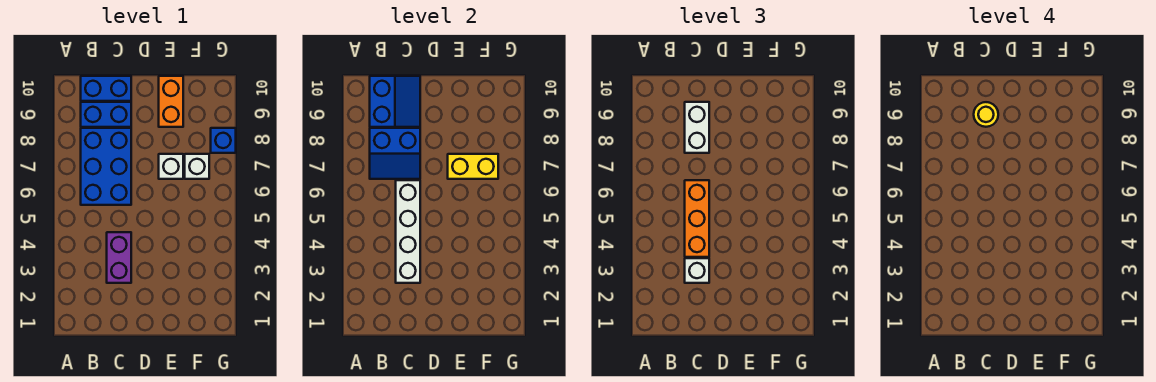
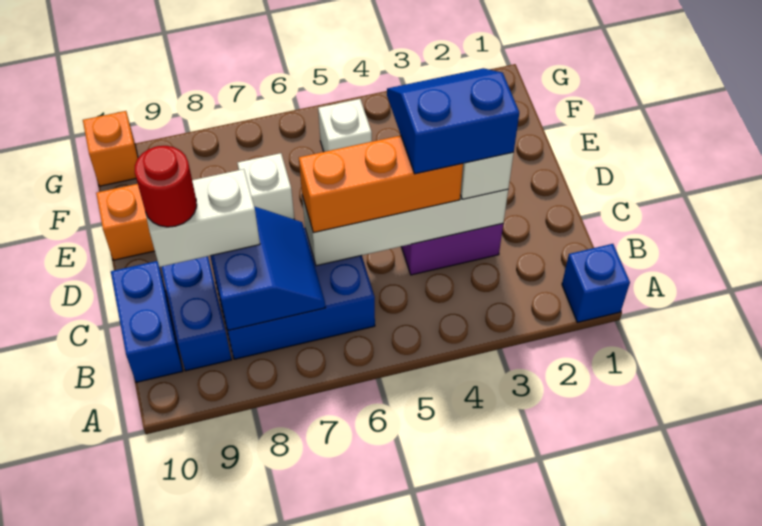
blue 2x2 slope [370,76,420,127] -> blue 2x2 slope moved to [387,68,519,174]
yellow 1x1 round brick [974,102,998,127] -> red 1x1 round brick [135,146,197,227]
yellow 1x2 brick [448,154,498,179] -> none
white 1x1 brick [185,154,209,179] -> white 1x1 brick moved to [318,99,372,152]
blue 1x1 brick [211,128,236,153] -> blue 1x1 brick moved to [562,244,630,322]
none -> orange 1x1 brick [83,111,138,186]

